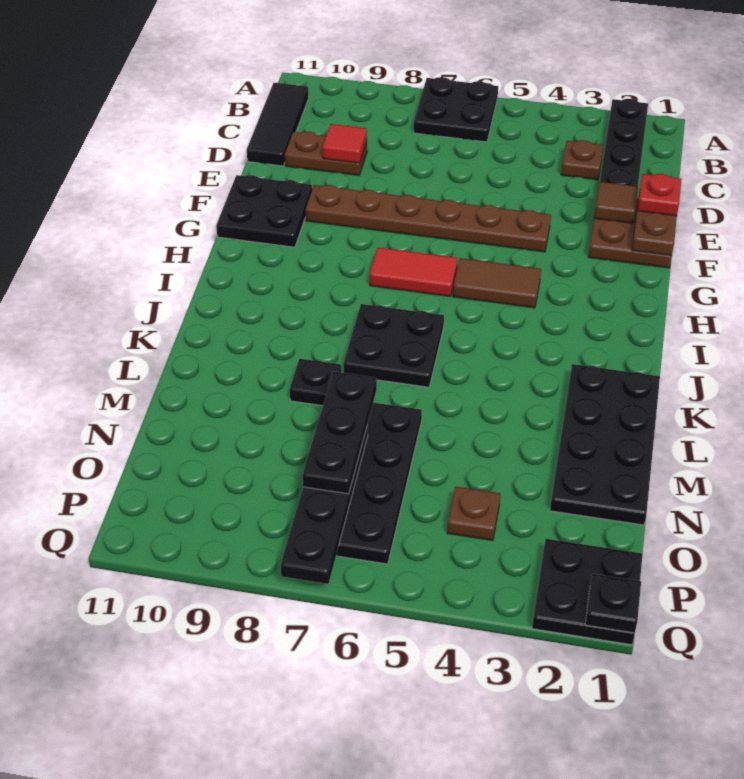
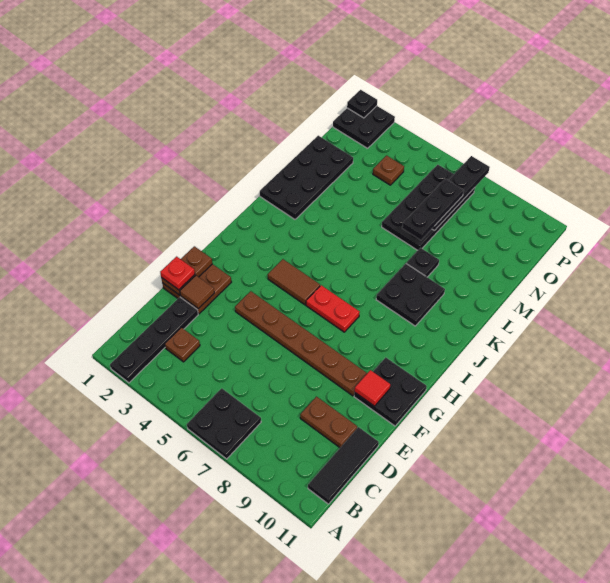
red 1x1 tile [323,124,367,163] -> red 1x1 tile moved to [355,370,390,406]
red 1x2 tile [370,247,458,297] -> red 1x2 plate [306,285,359,332]
black 2x2 plate [344,304,444,387] -> black 2x2 plate moved to [376,264,445,326]

